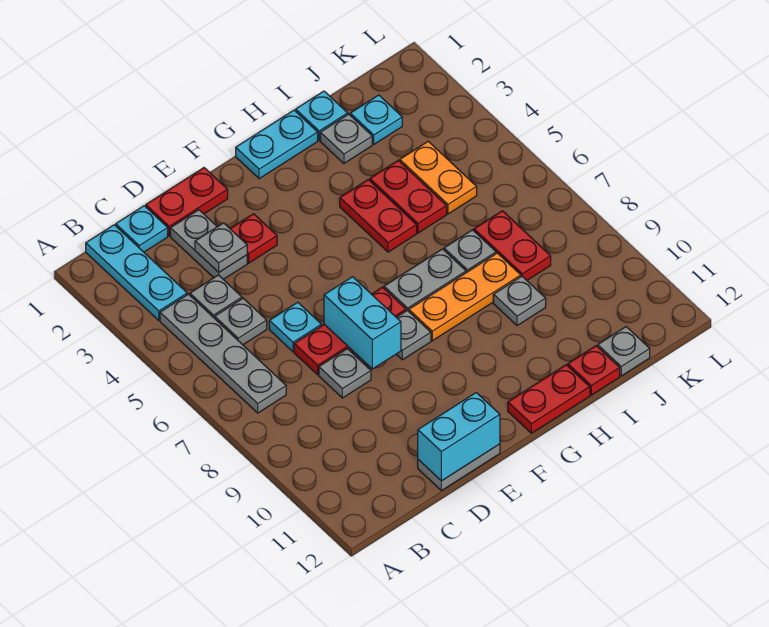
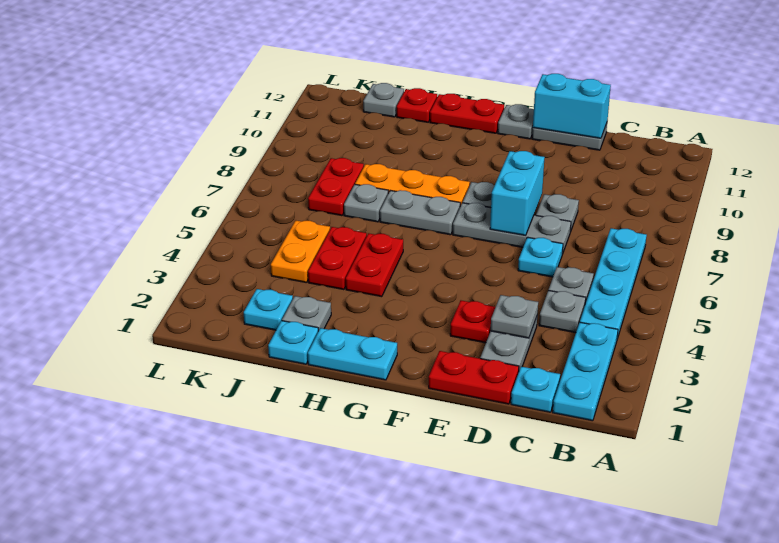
grey 1x4 plate [160,294,286,413] -> cyan 1x4 plate [580,228,647,339]
red 1x3 plate [294,287,406,375] -> grey 1x3 plate [453,203,571,254]
grey 1x1 plate [493,276,546,326] -> grey 1x1 plate moved to [498,104,534,139]

